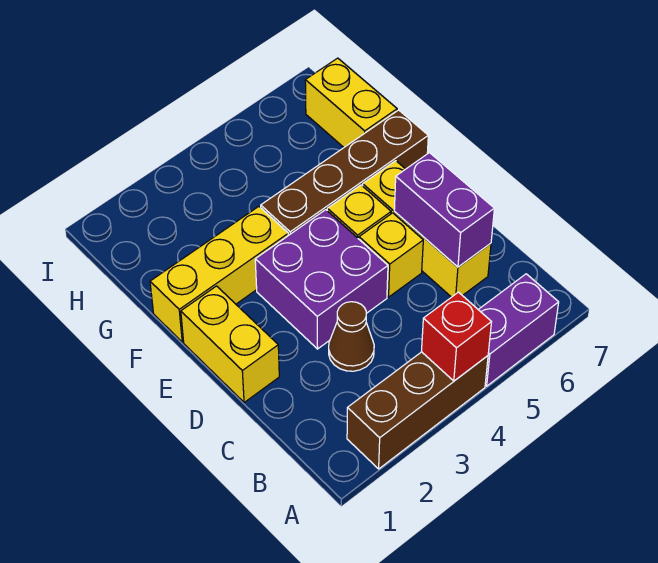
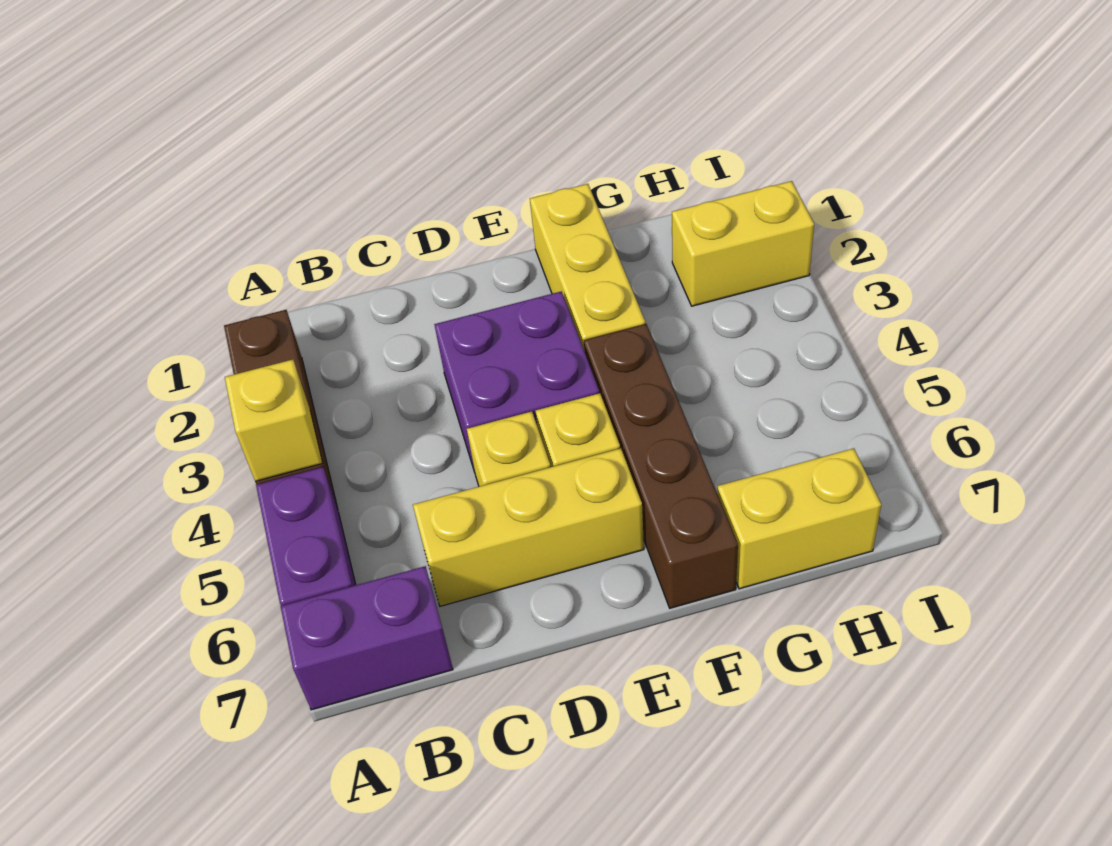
red 1x1 brick [421,292,492,381] -> yellow 1x1 brick [225,359,323,481]
brown 1x1 cone [329,302,374,371] -> none
purple 1x2 brick [394,153,494,267] -> purple 1x2 brick moved to [281,566,453,710]
yellow 1x2 brick [181,286,279,402] -> yellow 1x2 brick moved to [672,181,814,306]

